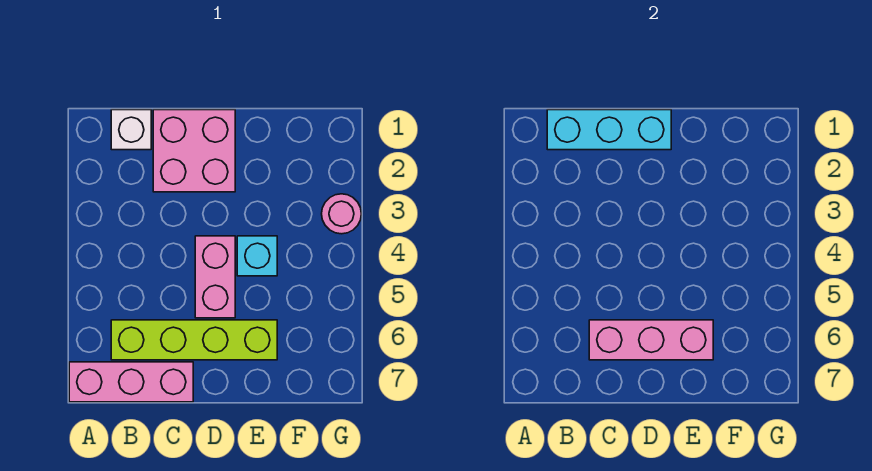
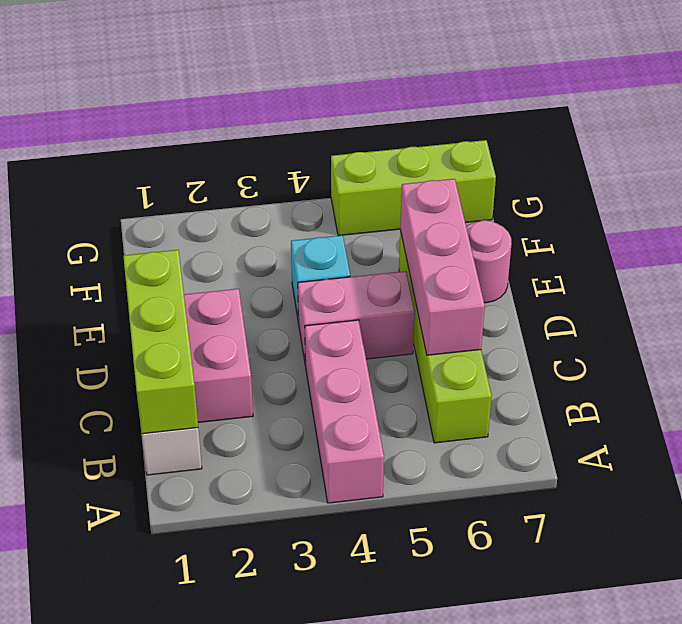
pink 1x3 brick [69,362,193,402] -> pink 1x3 brick moved to [305,320,384,503]
cyan 1x3 brick [547,110,671,150] -> lime 1x3 brick [123,250,198,434]
pink 1x1 round brick [322,194,361,234] -> pink 1x1 round brick moved to [466,220,512,303]
none -> lime 1x3 brick [331,140,496,236]

